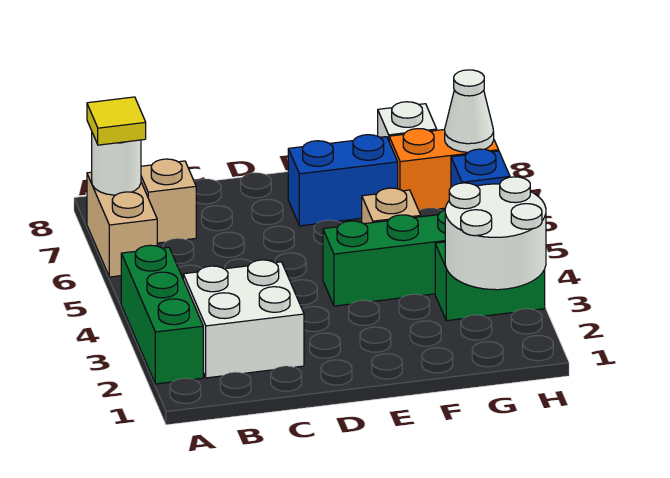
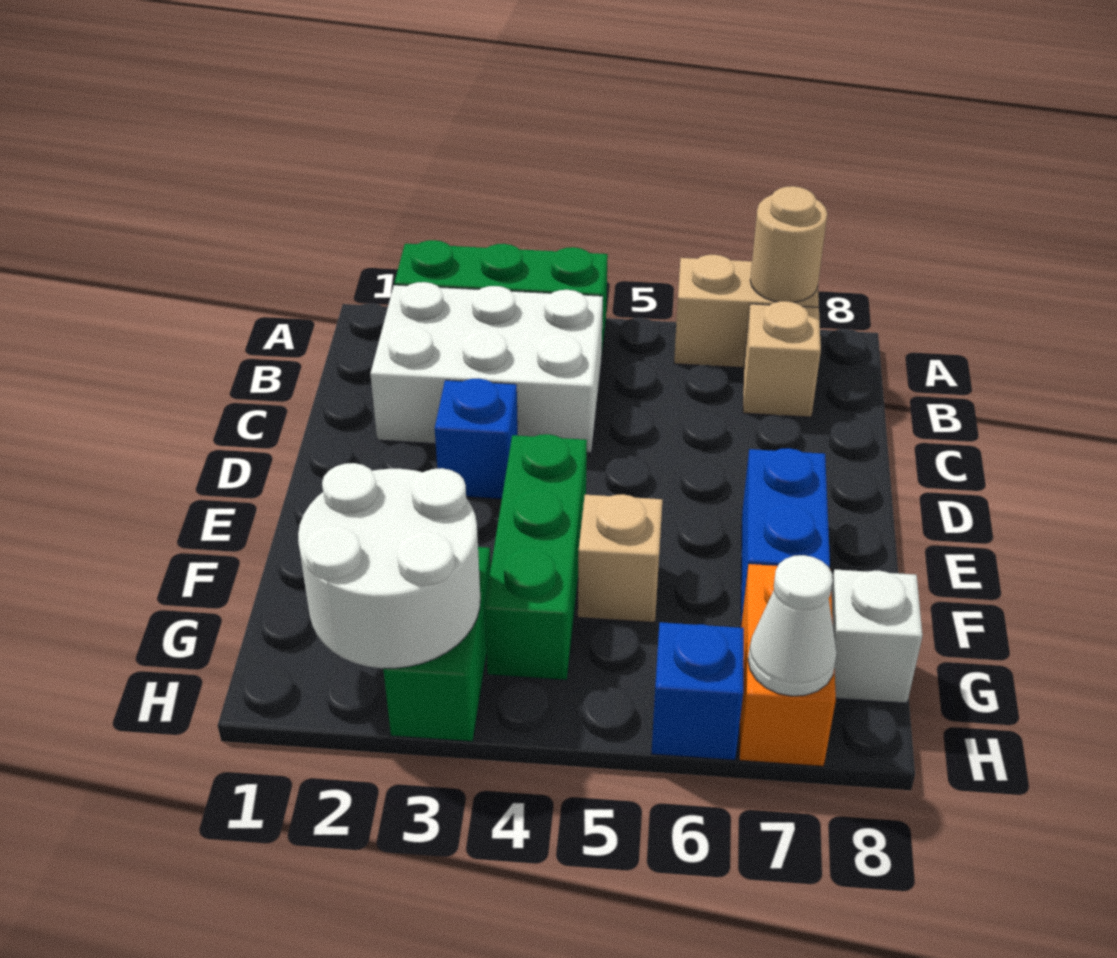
white 1x1 round brick [92,133,141,195] -> tan 1x1 round brick [750,186,827,302]
yellow 1x1 tile [87,97,146,145] -> none
white 2x2 brick [183,260,304,378] -> white 2x3 brick [370,282,603,453]
none -> blue 1x1 brick [435,378,518,499]

